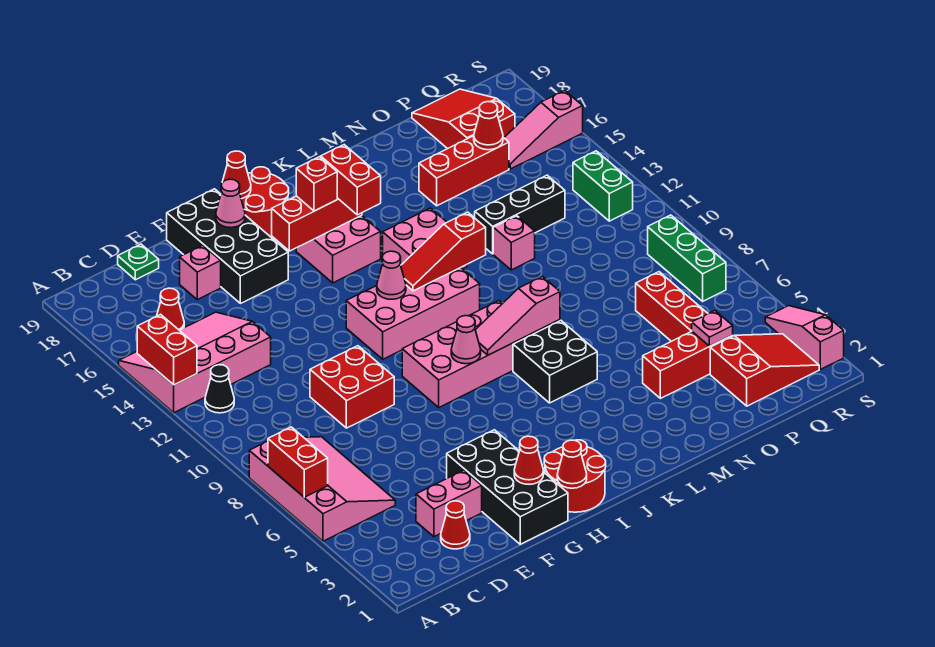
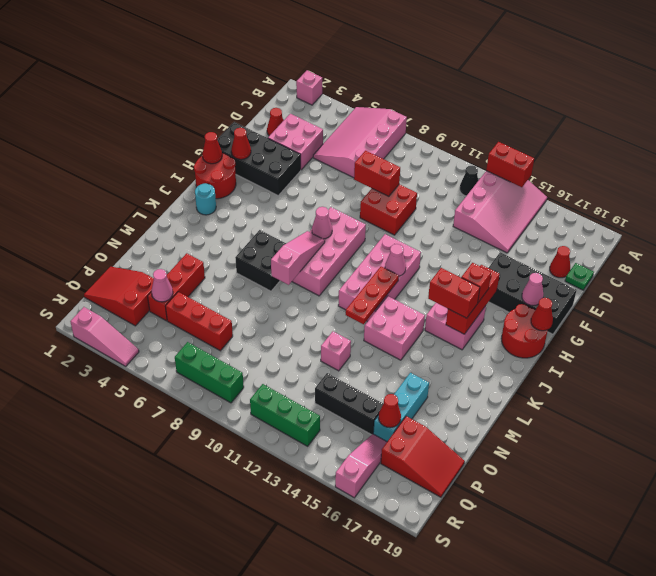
pink 3x4 slope [249,437,395,541] -> pink 3x4 slope turned to [313,107,407,178]
red 1x2 brick [268,427,328,497] -> red 1x2 brick moved to [354,150,400,196]
red 1x1 cone [157,288,184,330] -> red 1x1 cone moved to [550,246,570,278]
pink 1x2 brick [416,470,482,537] -> pink 2x2 brick [268,114,323,170]
pink 1x1 brick [180,245,221,300] -> pink 1x1 brick moved to [296,70,322,105]
none -> cyan 1x1 round brick [195,183,216,215]
red 1x3 slope [401,212,486,291] -> red 1x3 plate [346,267,399,324]
black 1x3 brick [475,175,565,254] -> black 1x3 brick turned to [315,373,383,435]
red 1x3 brick [419,136,509,206] -> cyan 1x3 brick [373,373,429,441]
red 2x3 slope [710,334,819,406] -> red 2x3 slope turned to [84,267,154,326]
pink 1x1 plate [692,311,733,346] -> pink 1x1 cone [151,269,173,302]
green 1x2 brick [573,151,633,221] -> green 1x3 brick [250,384,320,446]

